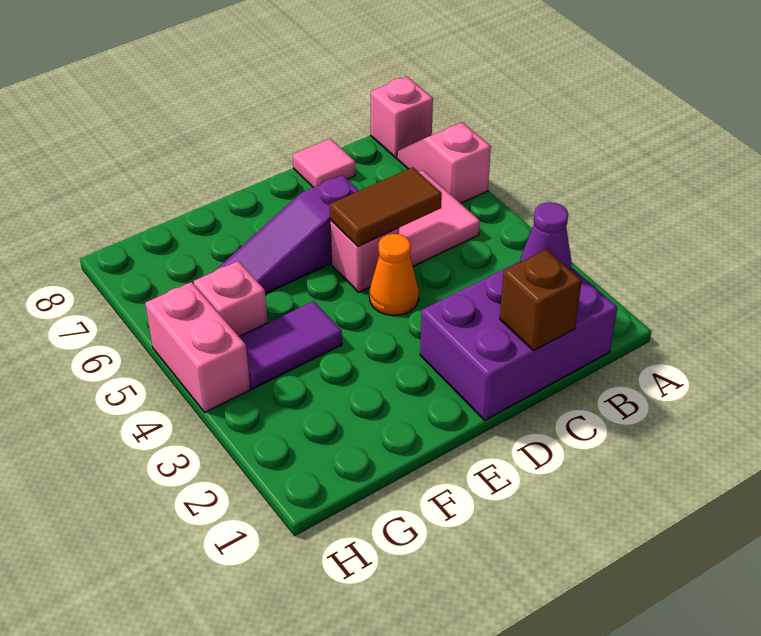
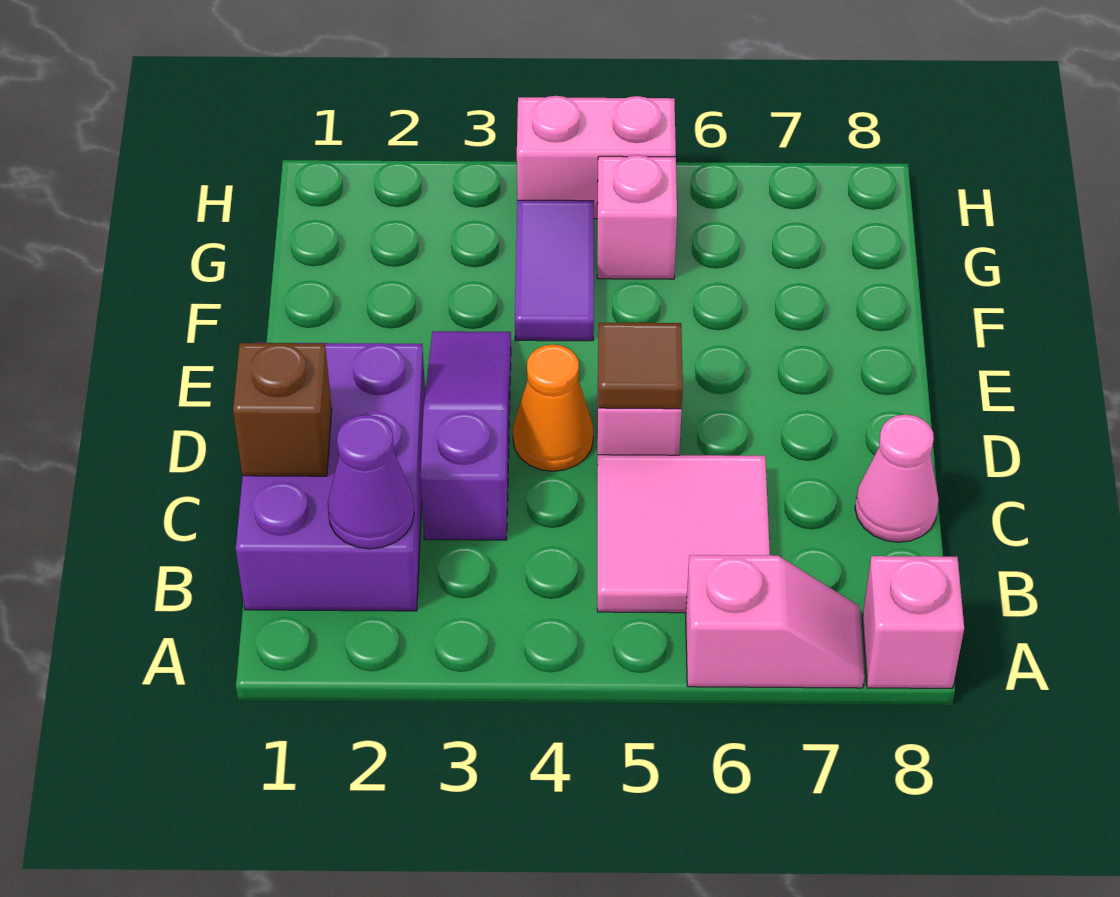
brown 1x2 tile [330,167,442,246] -> brown 1x1 tile [598,323,683,409]
pink 1x1 tile [293,139,355,187] -> pink 1x1 cone [855,414,939,542]
purple 1x3 slope [218,175,359,294] -> purple 1x3 slope moved to [420,331,511,540]

